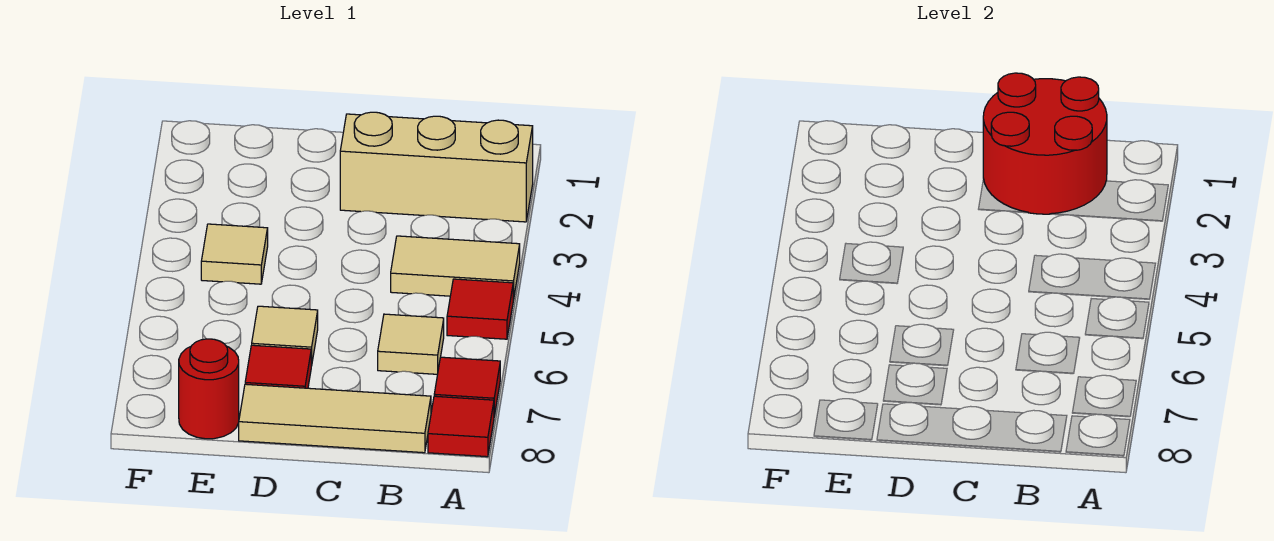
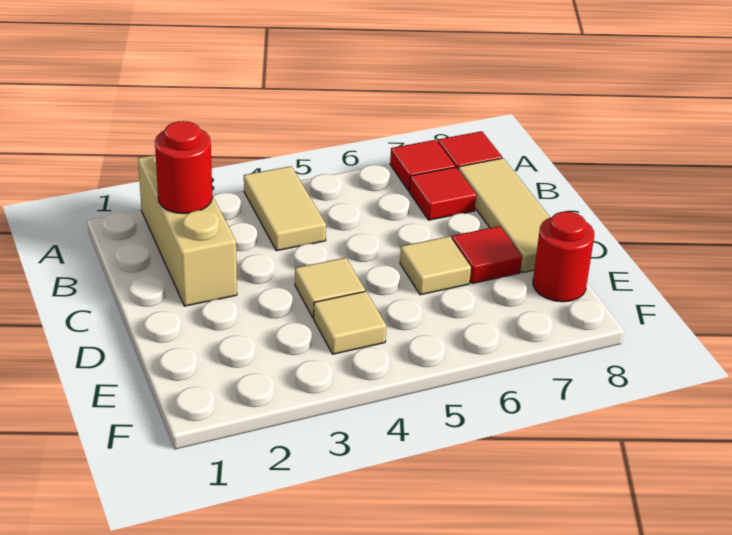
red 1x1 tile [447,279,513,339] -> red 1x1 tile moved to [409,167,476,220]
red 2x2 round brick [983,73,1107,214] -> red 1x1 round brick [155,121,212,214]
tan 1x1 tile [378,314,444,374] -> tan 1x1 tile moved to [295,258,365,318]

